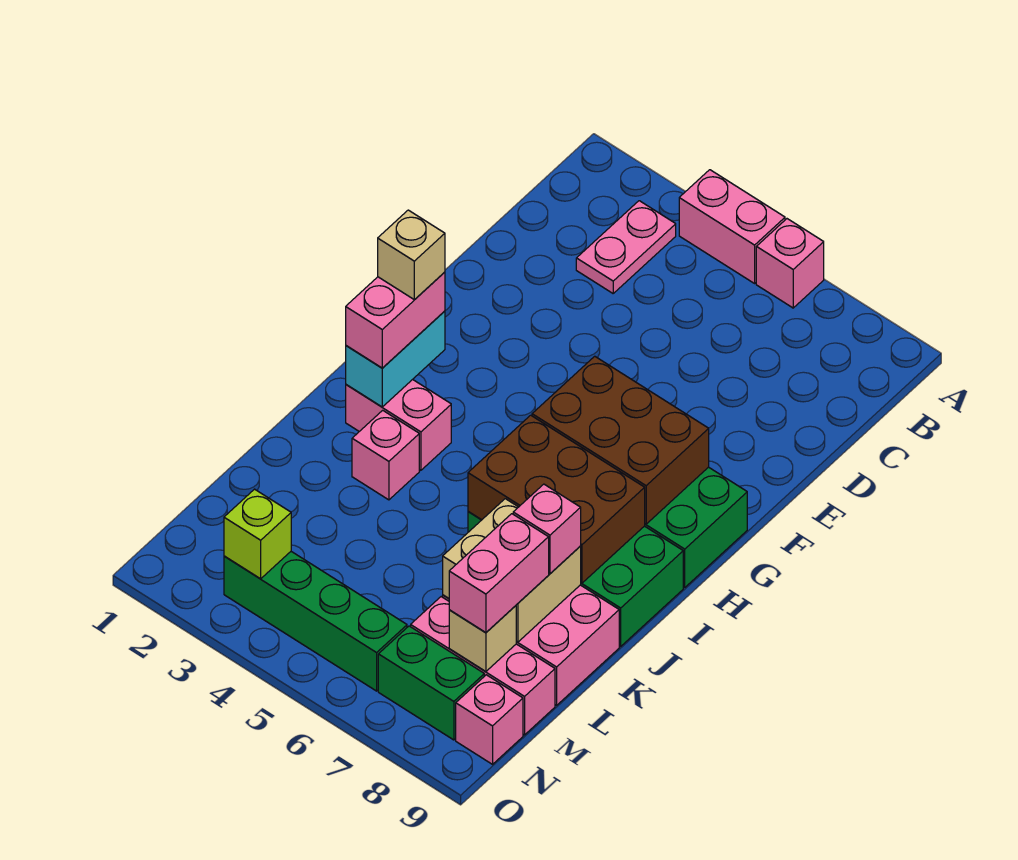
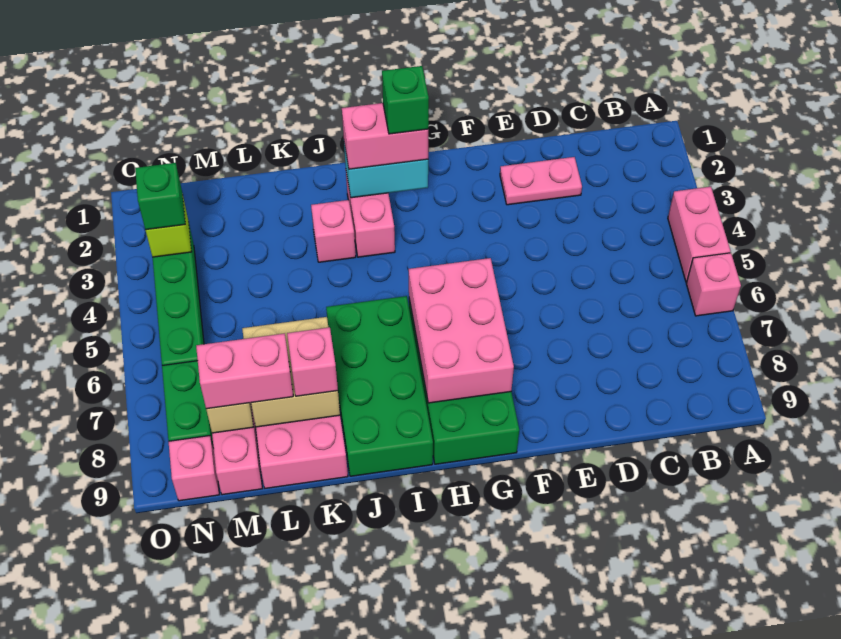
pink 1x2 plate [576,201,676,293] -> pink 1x2 plate moved to [500,157,582,205]
brown 2x3 brick [532,356,709,524] -> pink 2x3 brick [409,258,514,403]
tan 1x1 brick [378,210,445,300] -> green 1x1 brick [382,66,429,134]
brown 2x3 brick [468,415,645,583] -> none
none -> green 1x1 brick [135,163,185,230]

